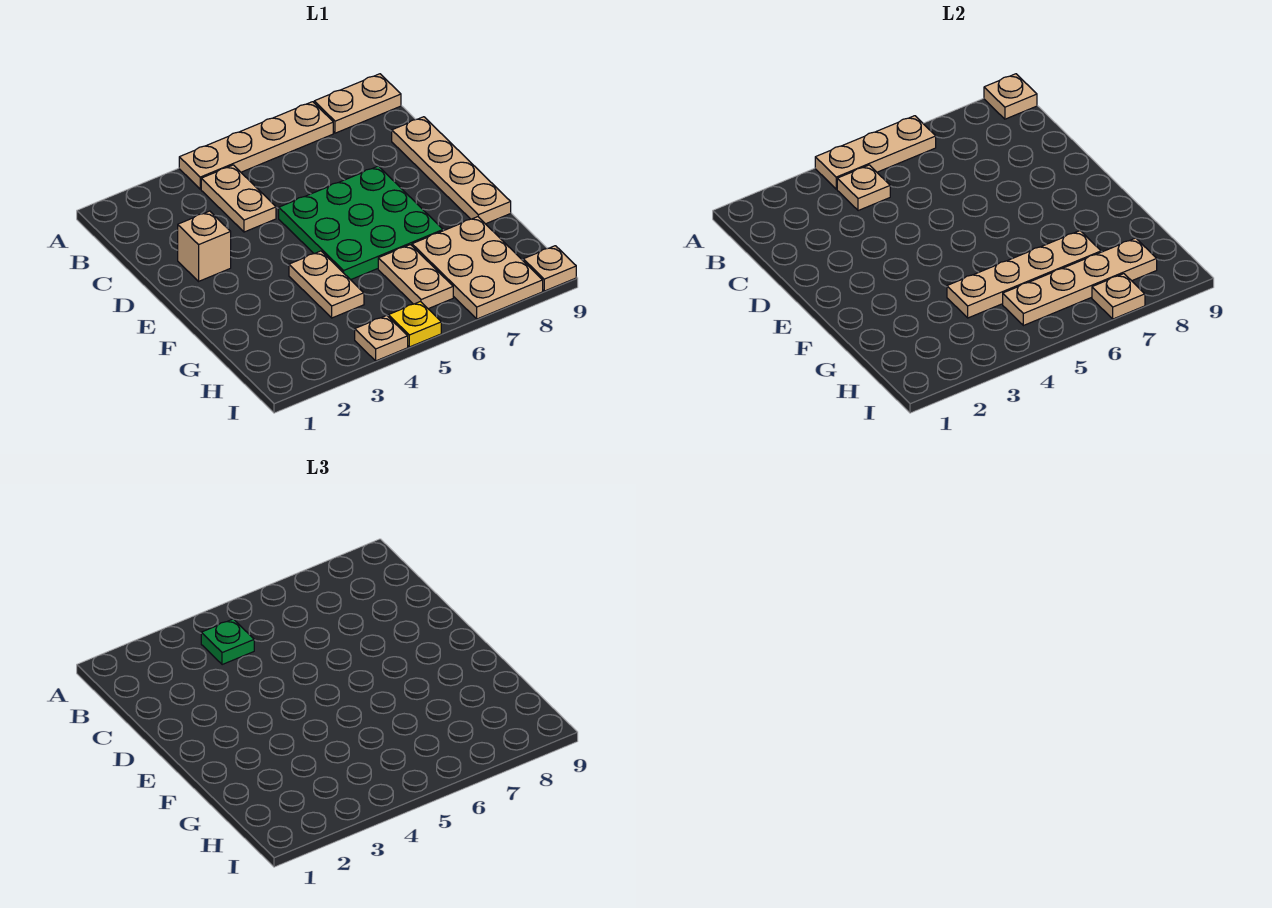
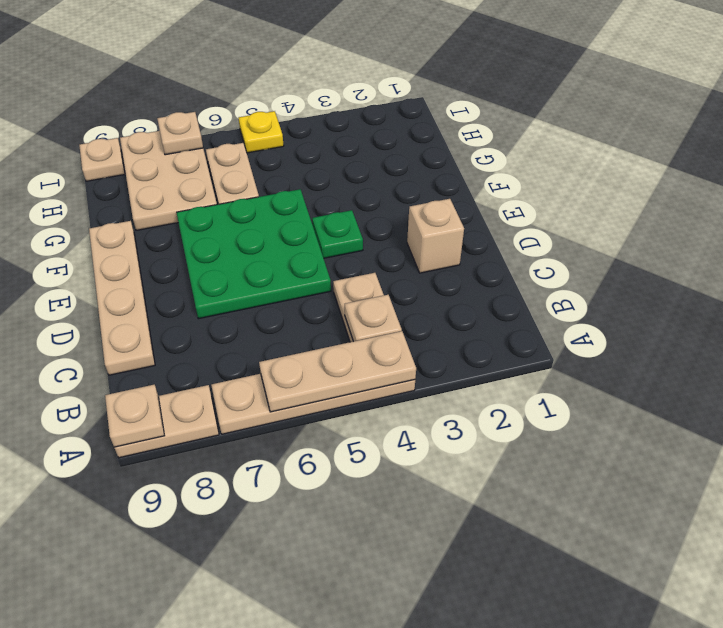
green 1x1 plate [201,619,254,665] -> green 1x1 plate moved to [312,210,363,258]
tan 1x2 plate [289,251,364,318] -> none
tan 1x4 plate [947,231,1101,318] -> none
tan 1x4 plate [1003,238,1157,326] -> none
tan 1x1 plate [355,315,408,361] -> none

